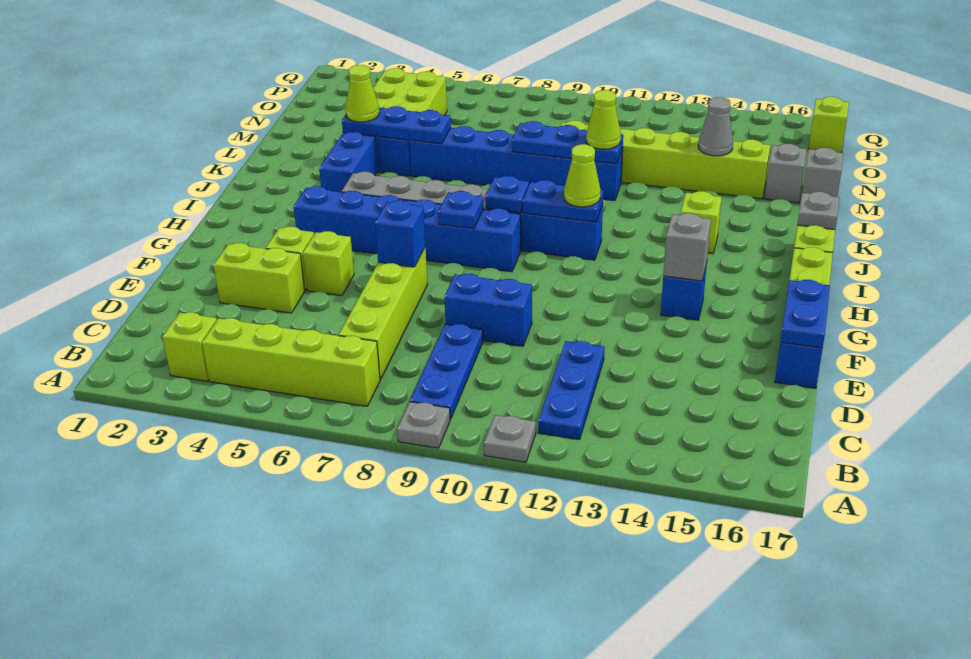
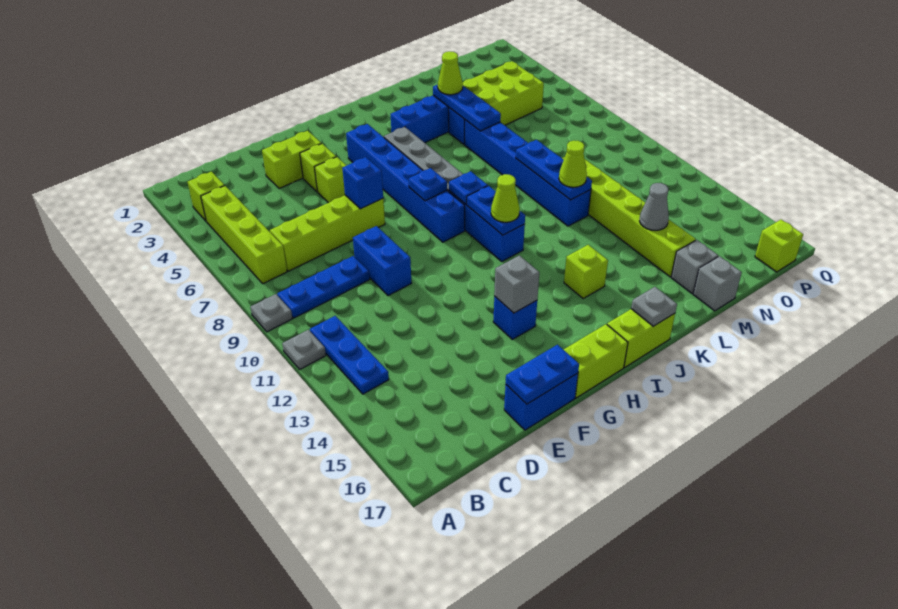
blue 1x3 plate [538,341,604,440] -> blue 1x3 plate turned to [310,316,389,394]
lime 1x2 brick [214,243,305,313] -> lime 1x2 brick turned to [262,131,321,189]

